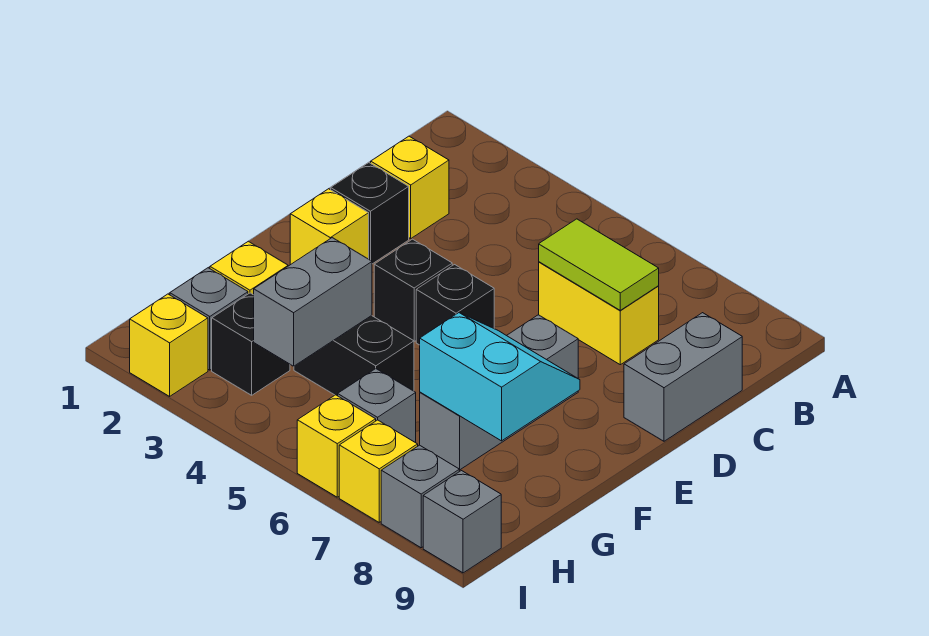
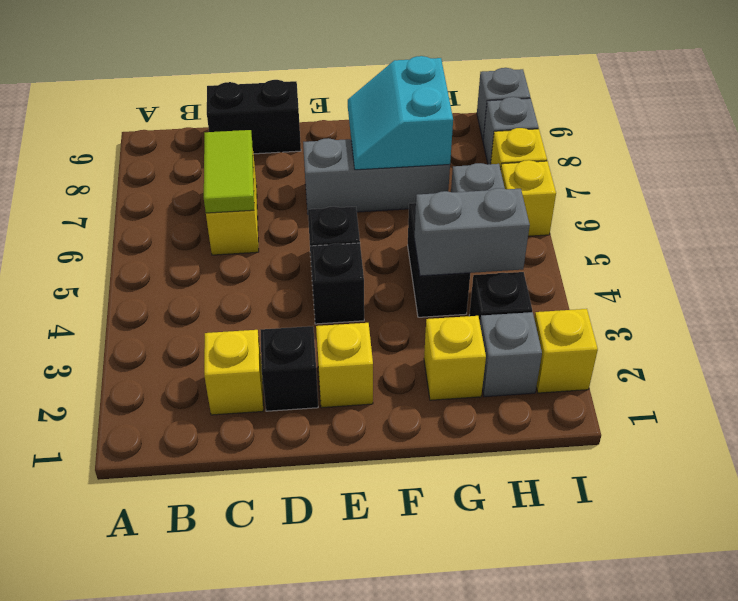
grey 1x2 brick [624,313,742,441] -> black 1x2 brick [207,80,301,154]

